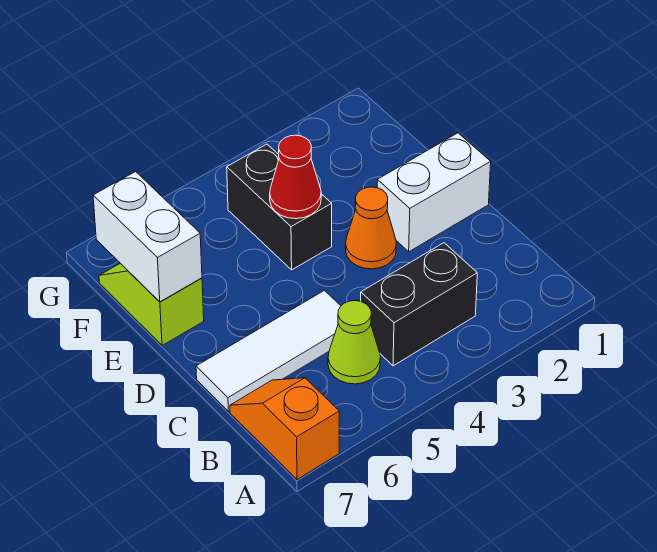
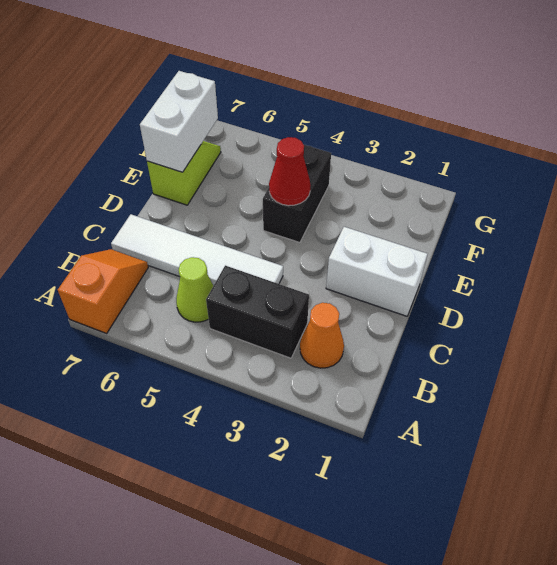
white 1x3 tile [196,290,341,411] -> white 1x4 tile [111,214,283,285]
orange 1x1 cone [346,187,396,269] -> orange 1x1 cone moved to [300,303,344,368]

